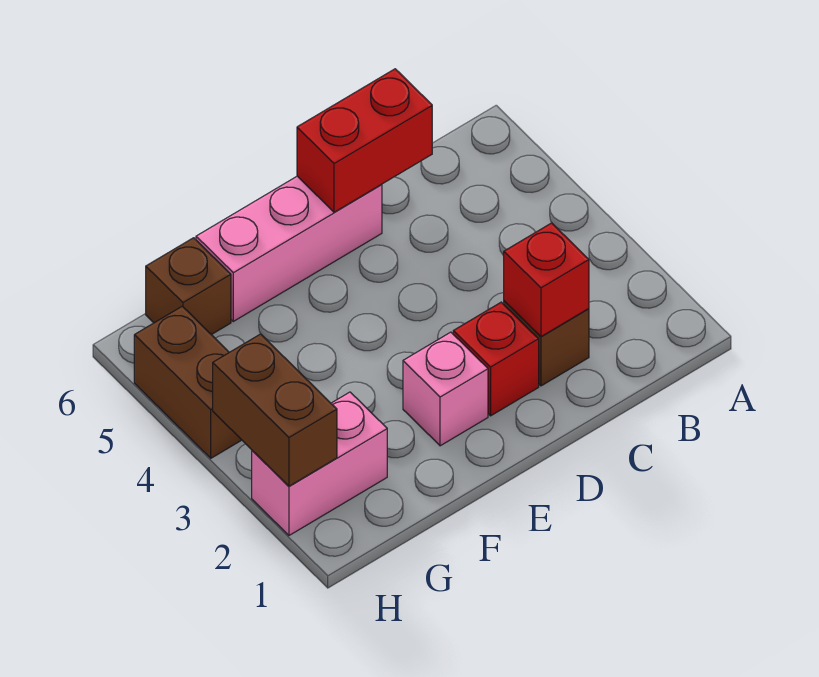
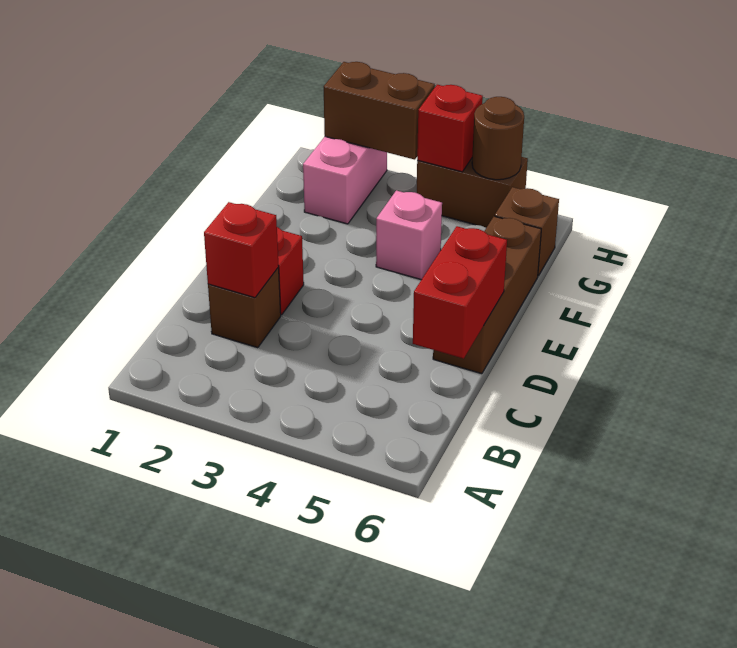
pink 1x3 brick [196,176,382,321] -> brown 1x3 brick [433,216,541,374]
pink 1x1 brick [403,332,488,446] -> pink 1x1 brick moved to [376,190,442,280]
none -> red 1x1 brick [417,85,483,172]
none -> brown 1x1 round brick [472,97,524,180]

